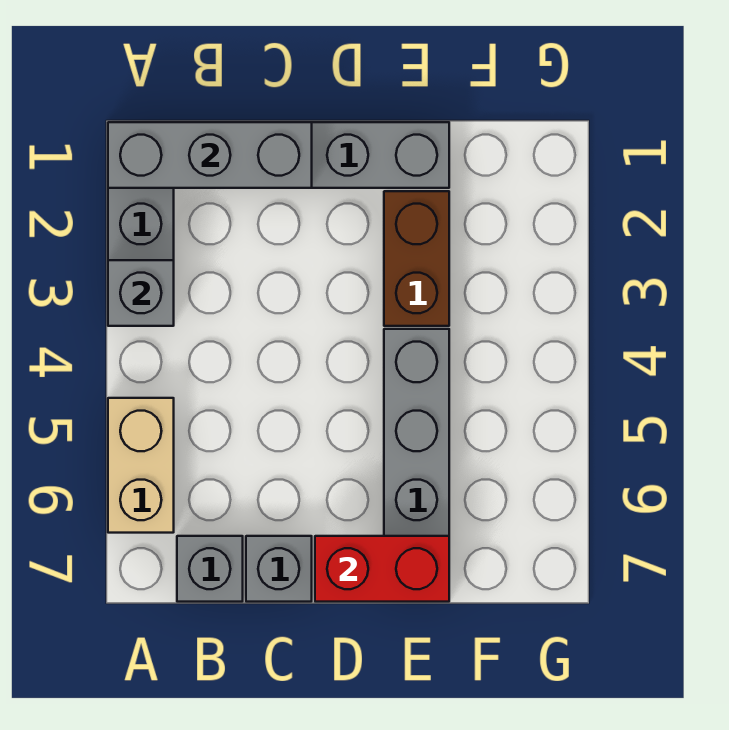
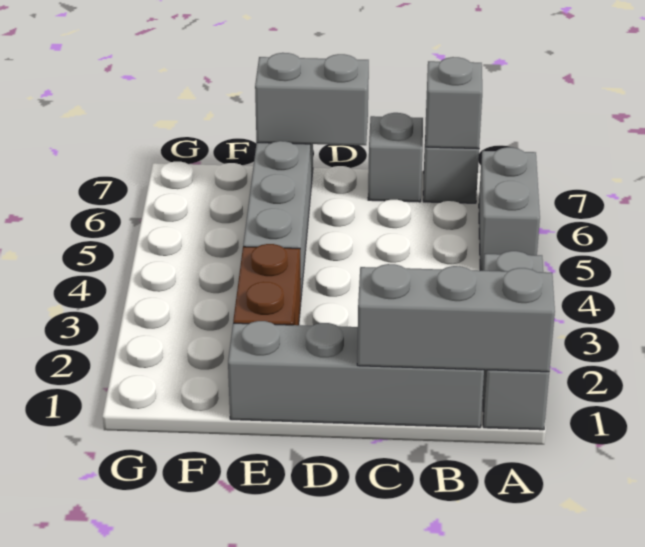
grey 1x1 brick [108,260,174,326] -> grey 1x1 brick moved to [425,57,482,149]
tan 1x2 brick [108,398,174,533] -> grey 1x2 brick [479,147,540,271]
red 1x2 brick [315,536,449,602] -> grey 1x2 brick [255,53,369,145]

